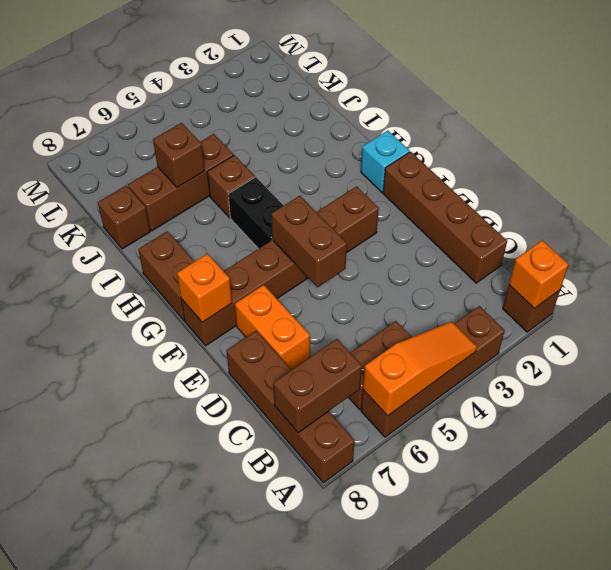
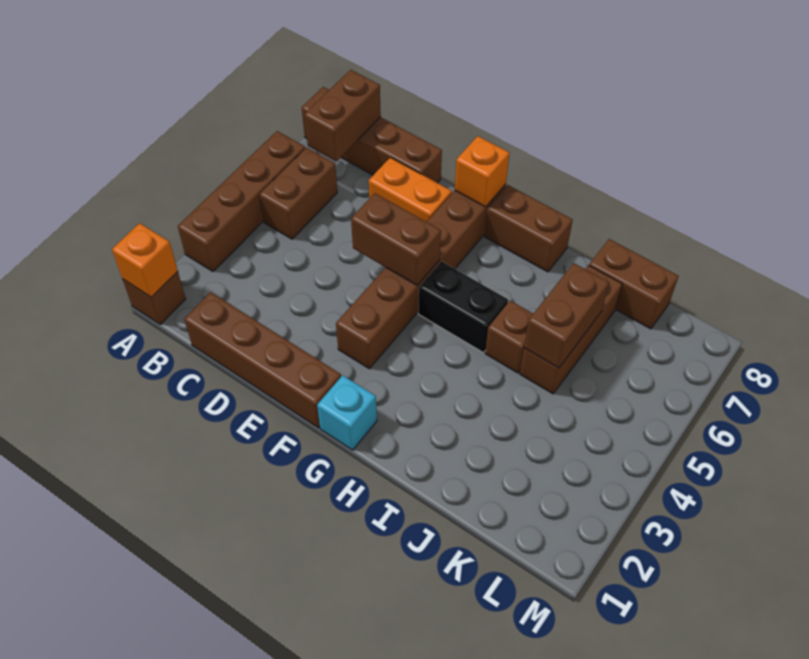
orange 1x3 slope [363,322,477,416] -> none
brown 1x1 brick [153,123,205,187] -> brown 1x2 brick [524,263,609,368]
brown 1x1 brick [98,185,150,249] -> brown 1x2 brick [589,239,678,329]

